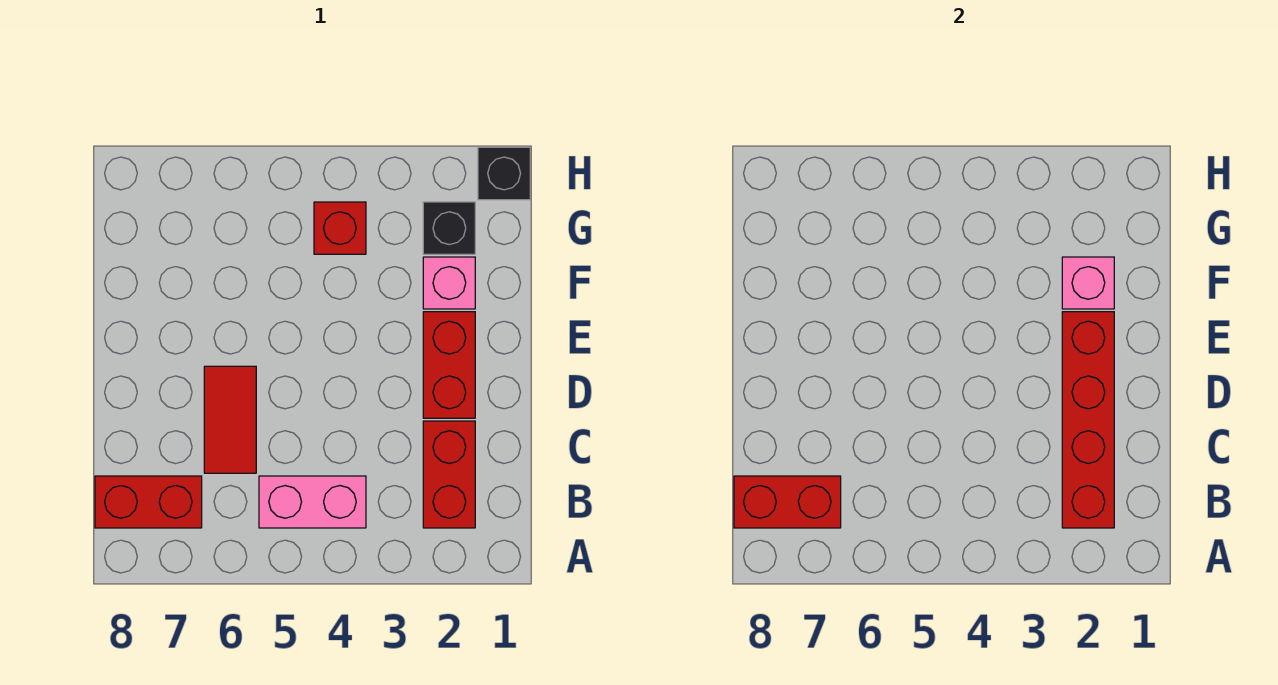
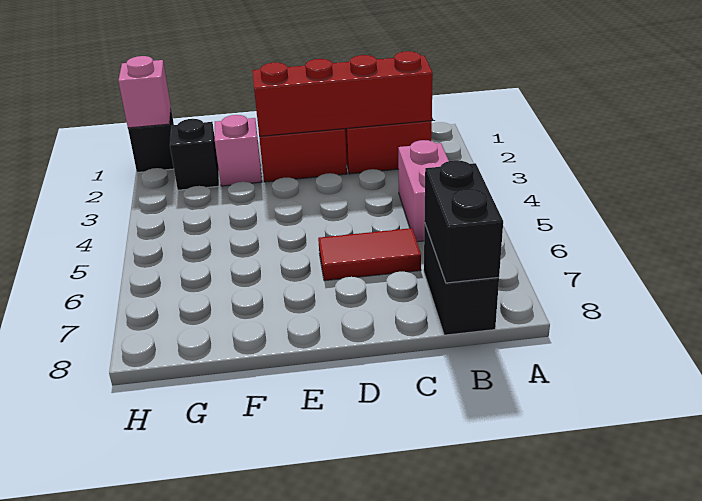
red 1x2 brick [95,476,202,528] -> black 1x2 brick [424,223,499,335]
red 1x2 brick [734,476,841,528] -> black 1x2 brick [424,160,503,283]
pink 1x1 brick [1062,257,1114,309] -> pink 1x1 brick moved to [118,56,171,128]
red 1x1 brick [314,202,366,254] -> none

